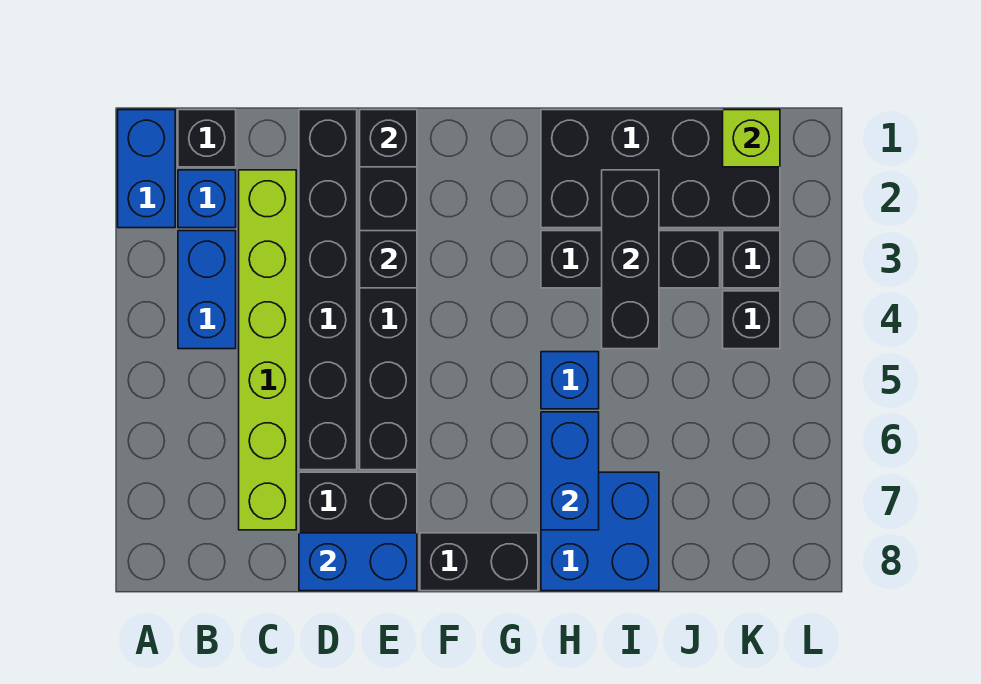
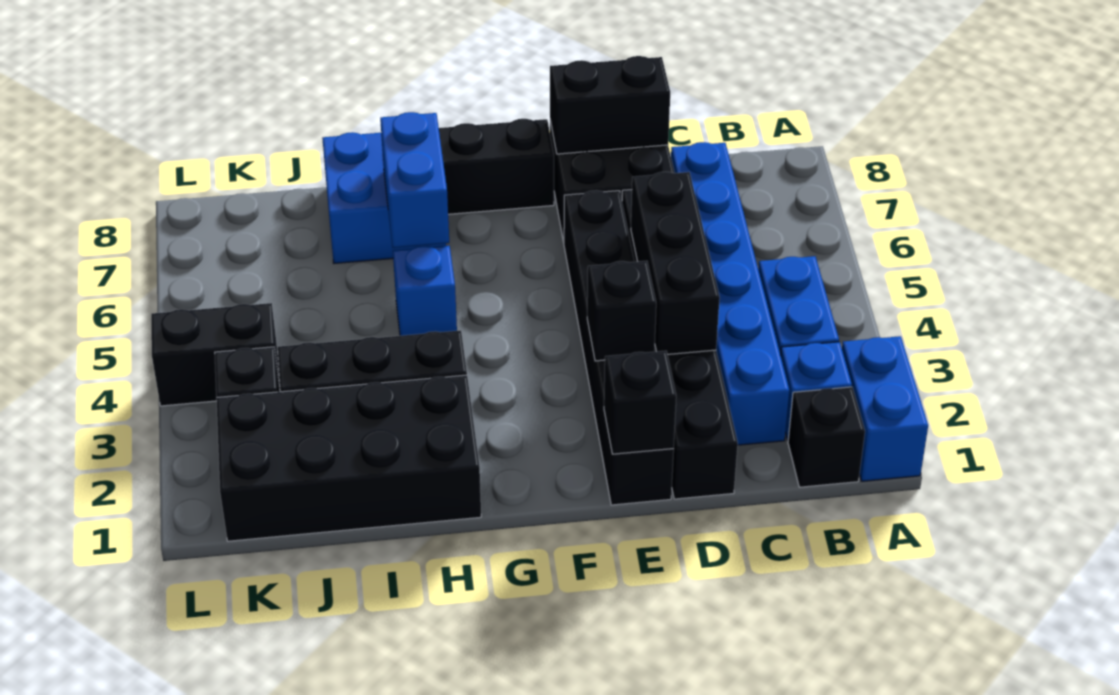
lime 1x6 brick [239,170,296,530] -> blue 1x6 brick [671,142,789,445]
blue 1x2 brick [299,533,417,591] -> black 1x2 brick [550,56,670,154]
black 1x3 brick [602,170,659,349] -> black 1x3 brick moved to [631,172,720,354]
lime 1x1 brick [723,110,780,167] -> none
black 1x1 brick [723,291,780,349] -> black 1x2 brick [151,303,280,406]

